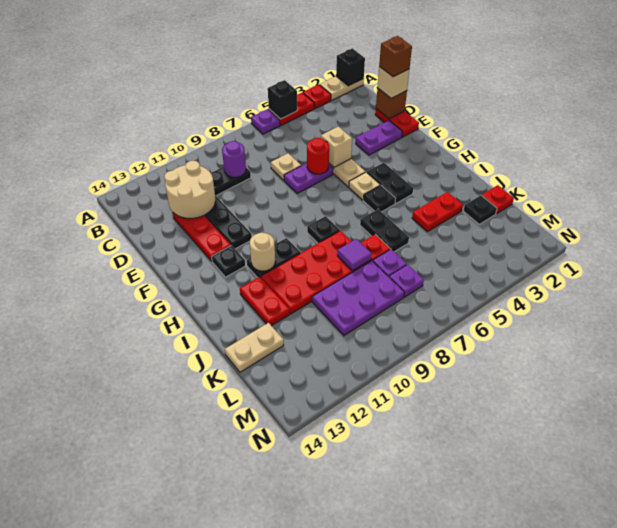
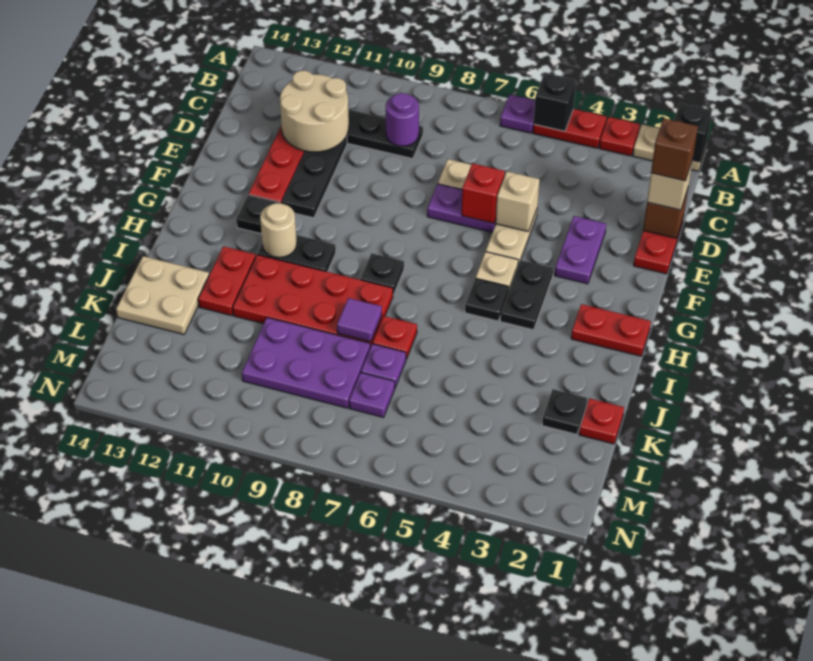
purple 1x2 plate [356,120,402,155] -> purple 1x2 plate turned to [555,216,606,284]
red 1x1 round brick [307,138,329,174] -> red 1x1 brick [462,163,505,223]
black 1x2 plate [360,209,409,252] -> none
red 1x2 plate [412,192,463,232] -> red 1x2 plate moved to [571,304,651,356]
tan 1x2 plate [225,323,284,372] -> tan 2x2 plate [116,256,209,334]

